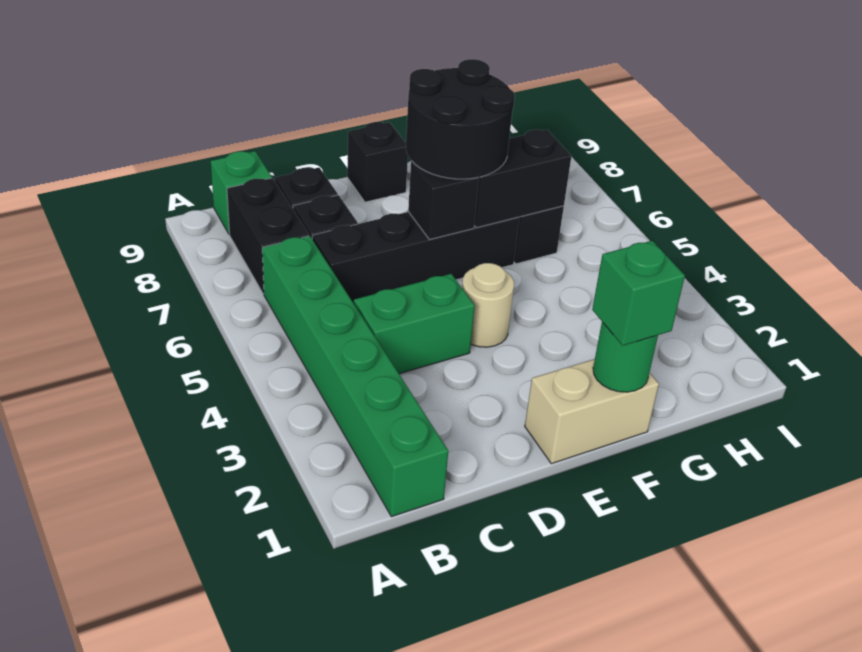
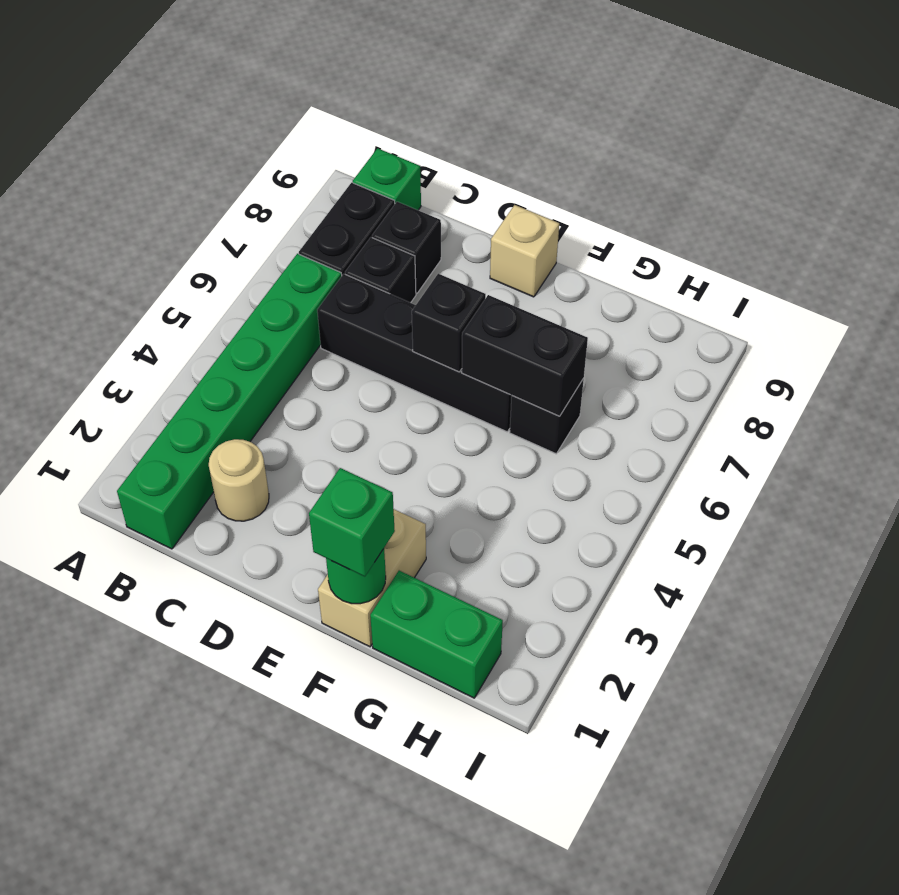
green 1x2 brick [354,274,475,374] -> green 1x2 brick moved to [370,571,503,698]
tan 1x2 brick [525,359,659,464] -> tan 1x2 brick turned to [318,509,426,647]
tan 1x1 round brick [462,263,514,347] -> tan 1x1 round brick moved to [209,439,269,521]
black 2x2 round brick [406,59,515,179] -> none
black 1x1 brick [347,122,408,202] -> tan 1x1 brick [490,205,559,297]

